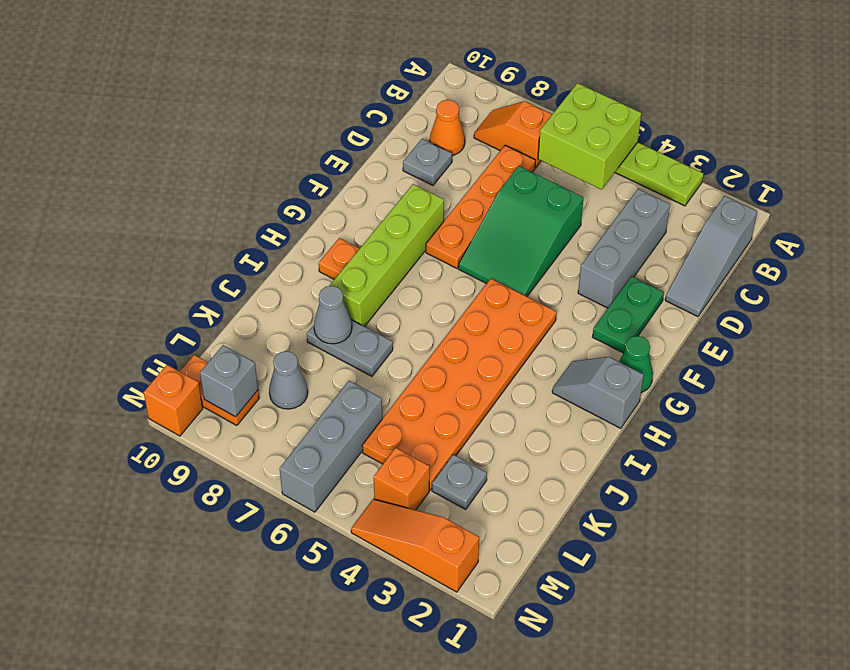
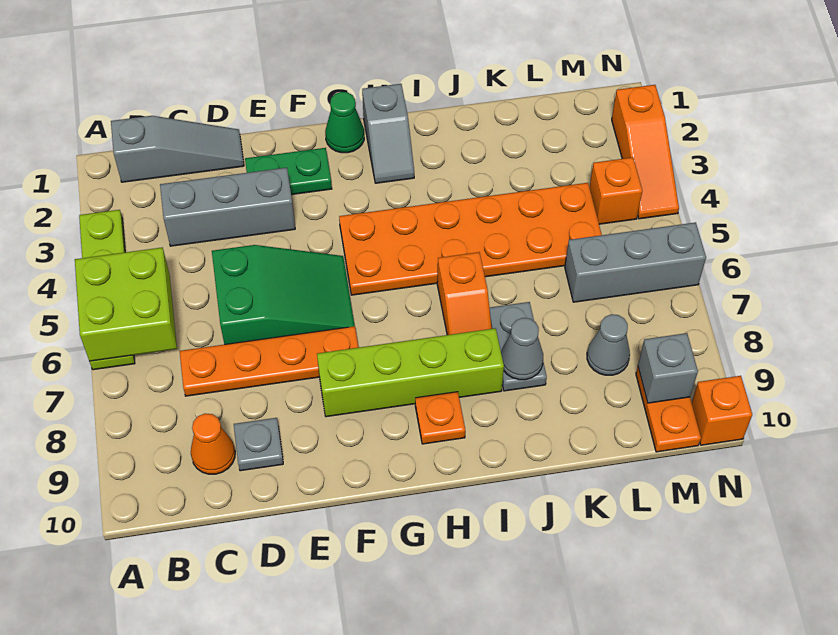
orange 1x2 slope [474,101,552,168] -> orange 1x2 slope moved to [437,252,492,335]
grey 1x1 plate [432,454,487,509] -> none

